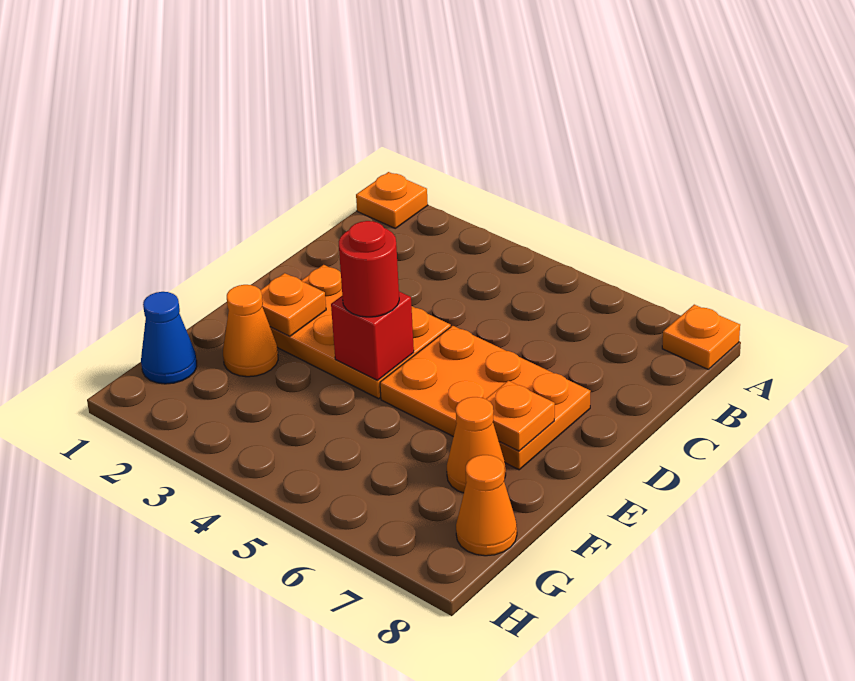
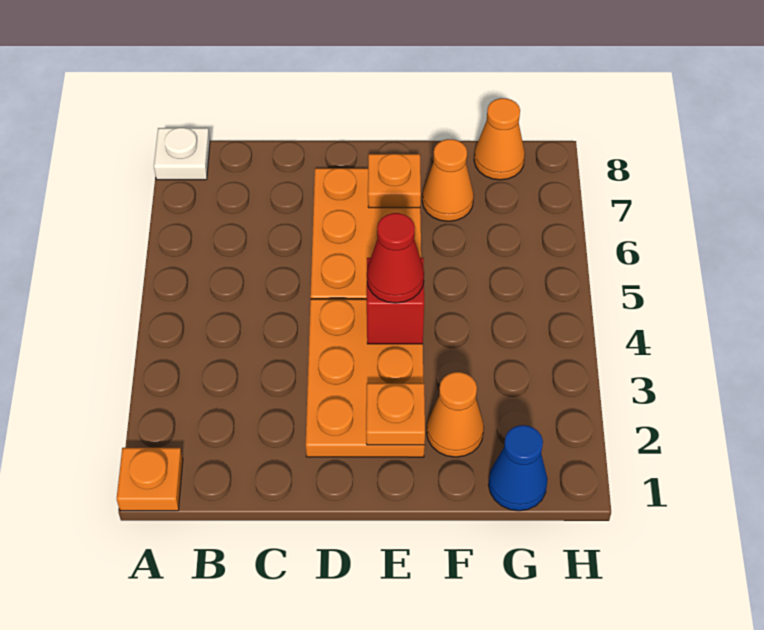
orange 1x1 plate [662,305,740,369] -> white 1x1 plate [154,128,210,180]
red 1x1 round brick [339,221,399,317] -> red 1x1 cone [367,213,424,303]

